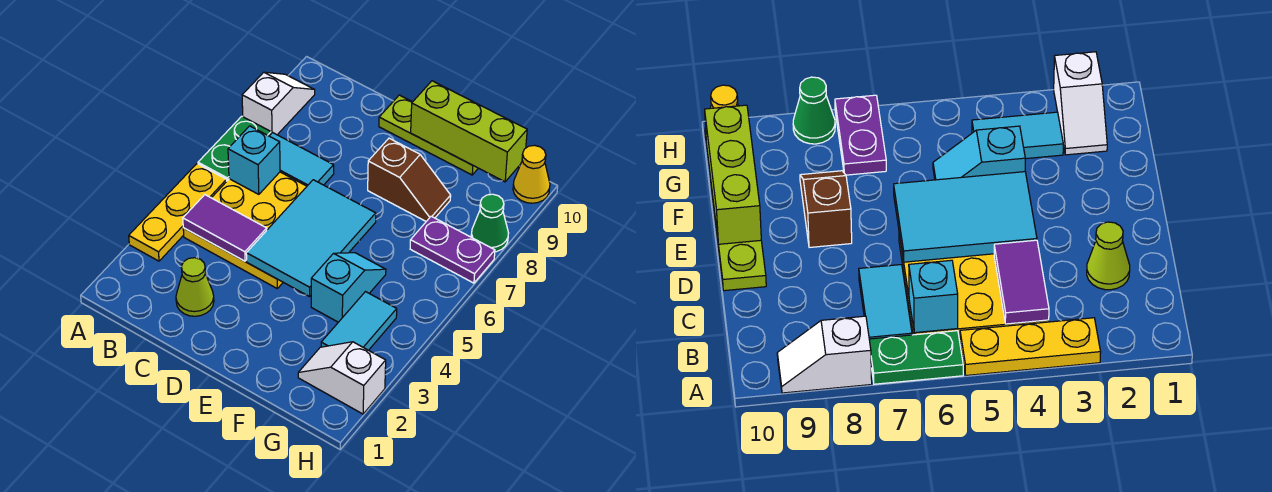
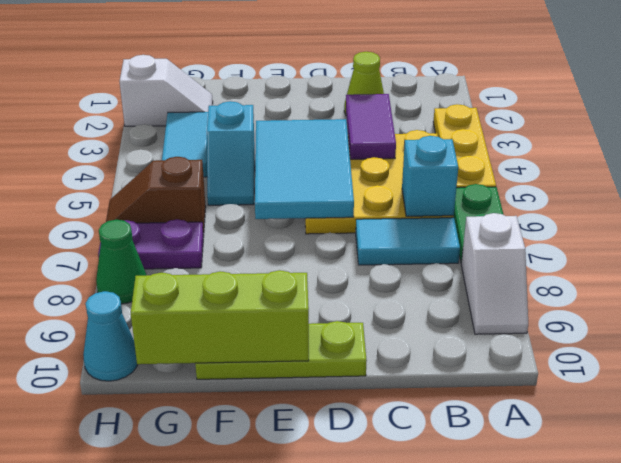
purple 1x2 tile [183,195,267,261] -> purple 1x2 tile turned to [346,94,396,159]
brown 1x2 slope [368,138,451,221] -> brown 1x2 slope moved to [106,157,206,235]
yellow 1x1 cone [513,145,550,203] -> cyan 1x1 cone [83,291,138,381]

